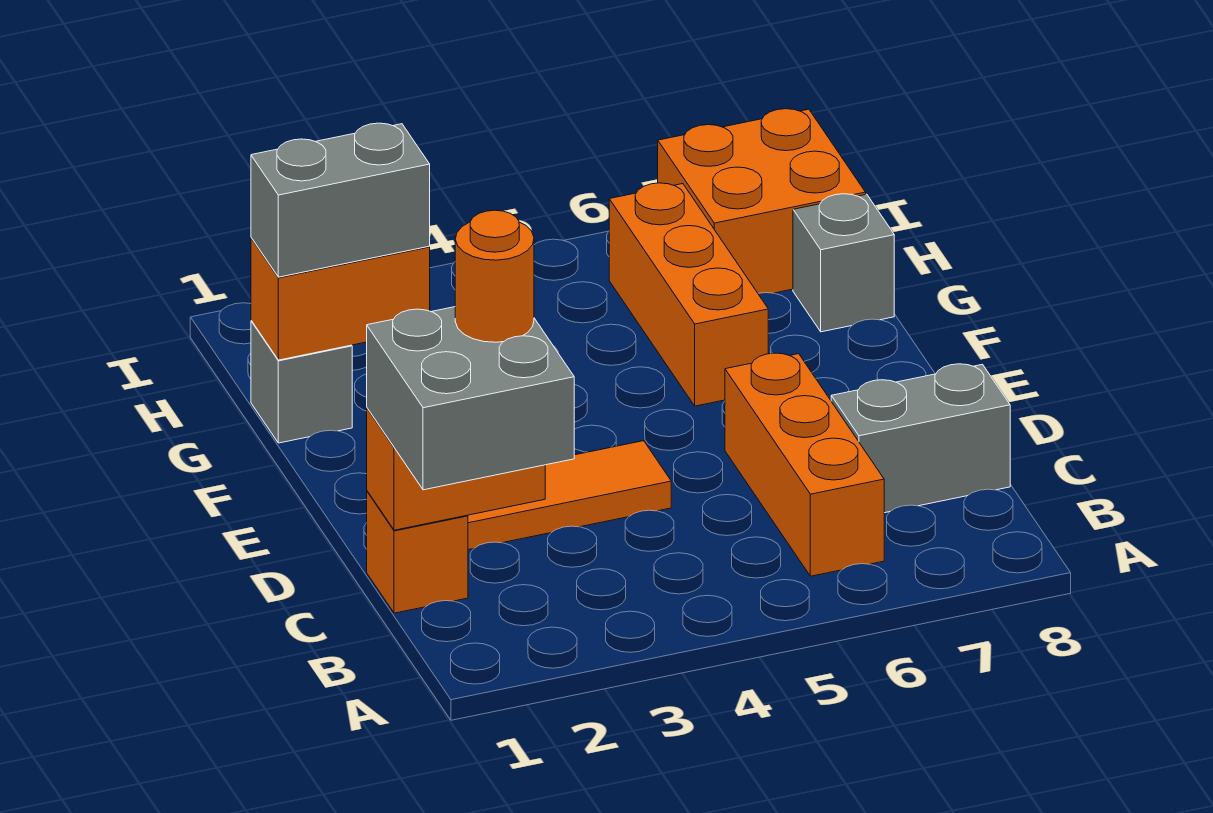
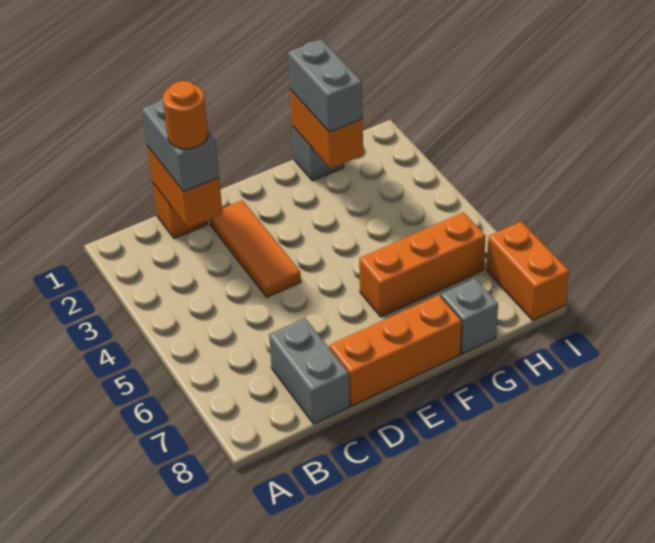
grey 2x2 brick [367,307,574,490] -> grey 1x2 brick [142,98,219,192]
orange 1x3 brick [725,353,884,576] -> orange 1x3 brick moved to [329,295,462,406]
orange 2x2 brick [658,109,866,293] -> orange 1x2 brick [487,222,569,320]

